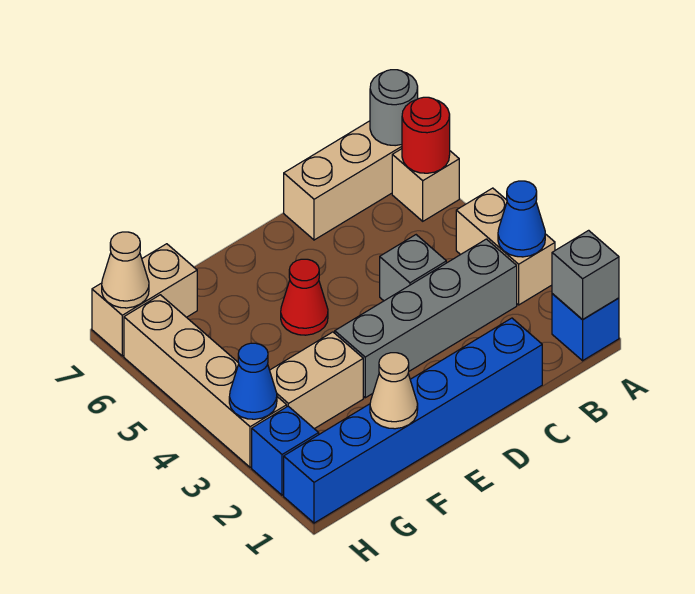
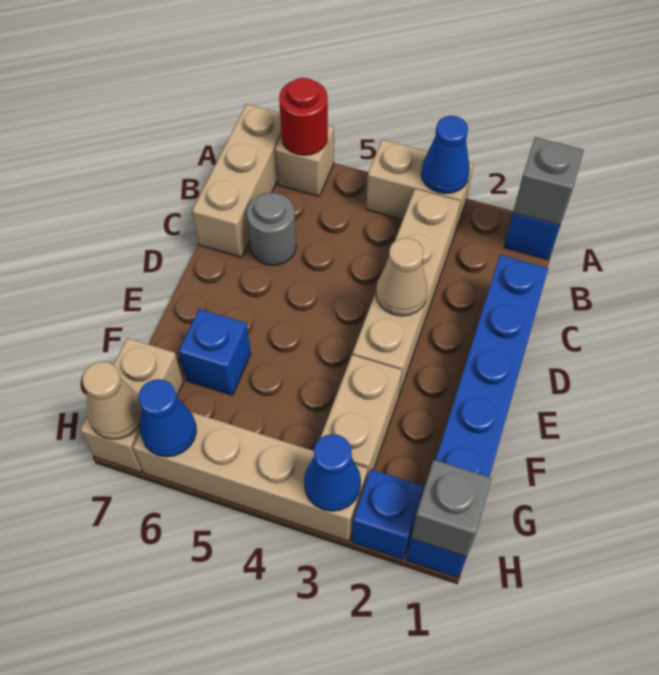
grey 1x1 round brick [370,70,418,146] -> grey 1x1 round brick moved to [246,193,296,265]
grey 1x4 brick [335,239,517,398] -> tan 1x4 brick [353,189,461,397]
grey 1x1 brick [380,235,446,301] -> grey 1x1 brick moved to [411,460,492,557]
red 1x1 cone [281,259,328,335] -> none
tan 1x1 cone [370,353,418,429] -> tan 1x1 cone moved to [376,238,428,316]
none -> blue 1x1 brick [179,309,251,395]
none -> blue 1x1 cone [138,379,196,457]

